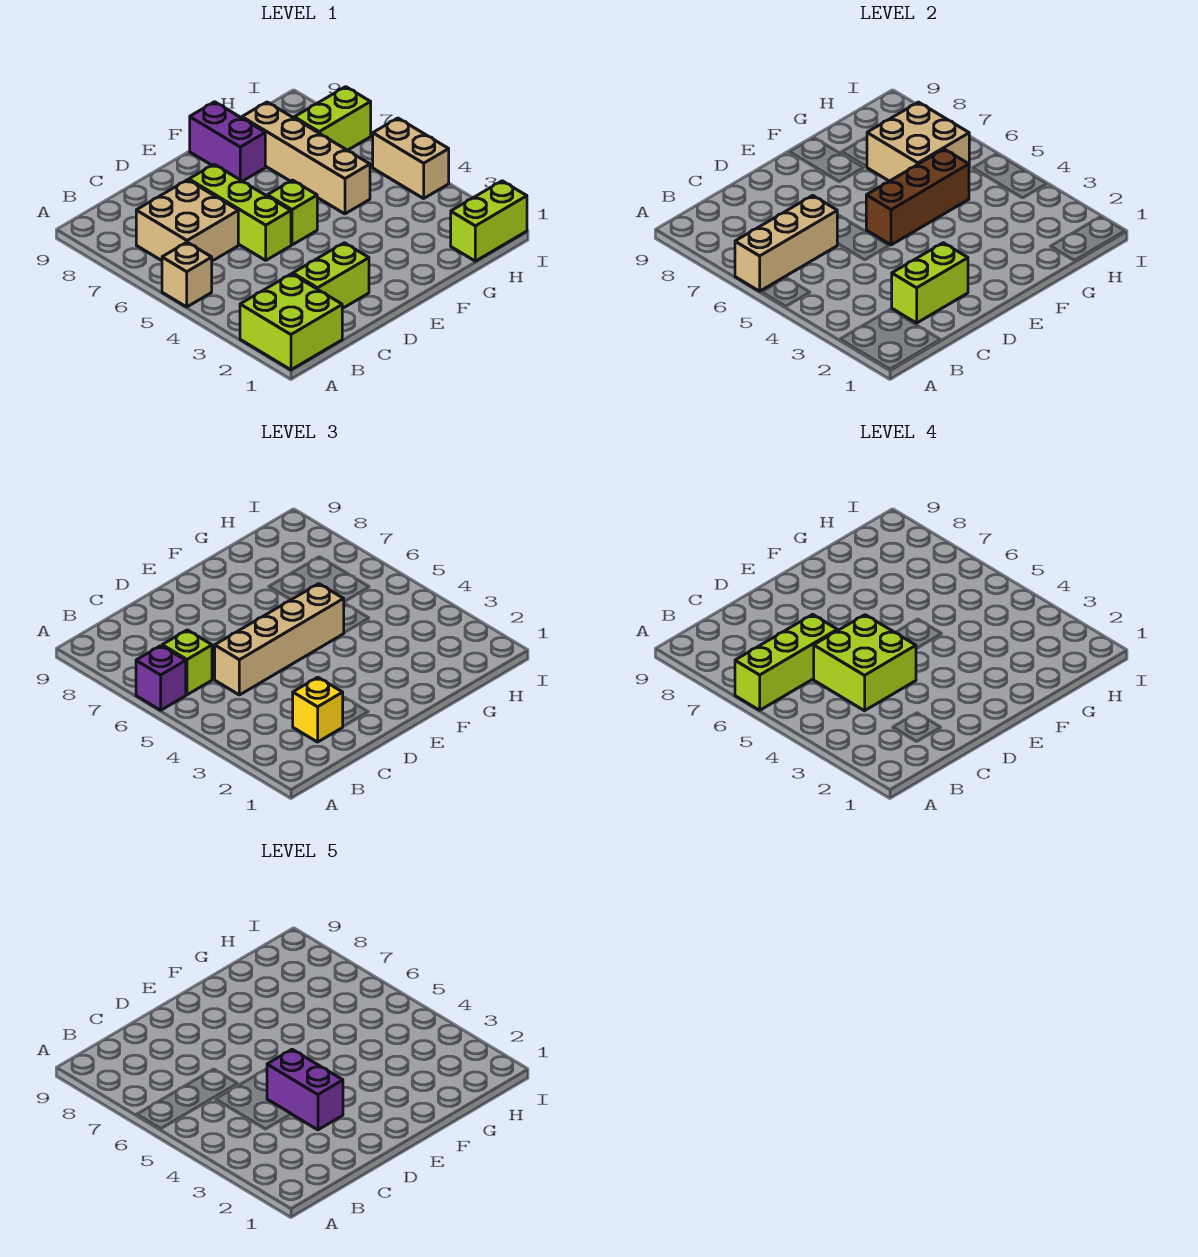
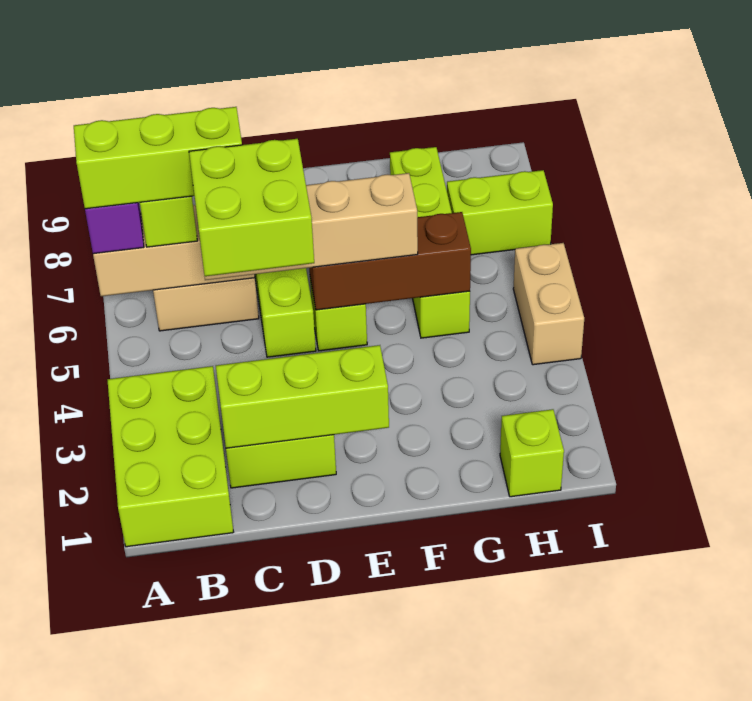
lime 2x2 brick [240,274,342,370] -> lime 2x3 brick [107,366,233,547]
tan 1x1 brick [162,242,212,307] -> none
lime 1x2 brick [892,243,968,323] -> lime 1x3 brick [216,345,389,448]
yellow 1x1 brick [293,677,343,742] -> none
purple 1x2 brick [267,1049,343,1130] -> none
purple 1x2 brick [190,102,265,181] -> none
tan 1x4 brick [242,102,370,214] -> lime 1x4 brick [390,147,470,338]
tan 2x2 brick [867,102,969,181] -> none
lime 1x2 brick [451,181,527,261] -> lime 1x1 brick [500,409,564,497]

